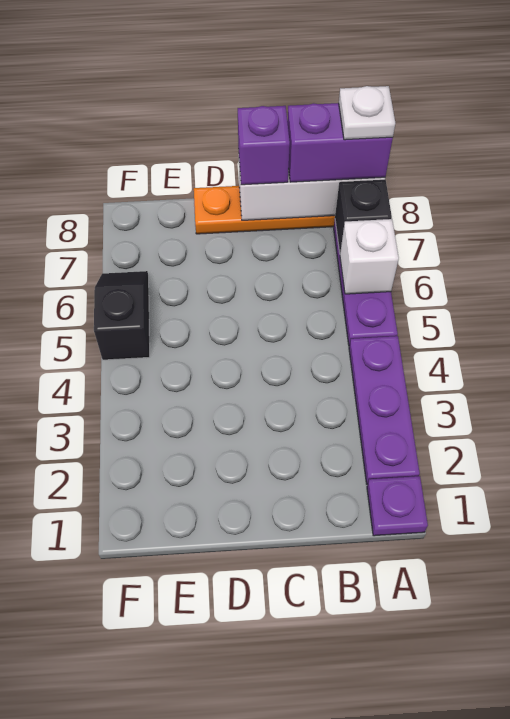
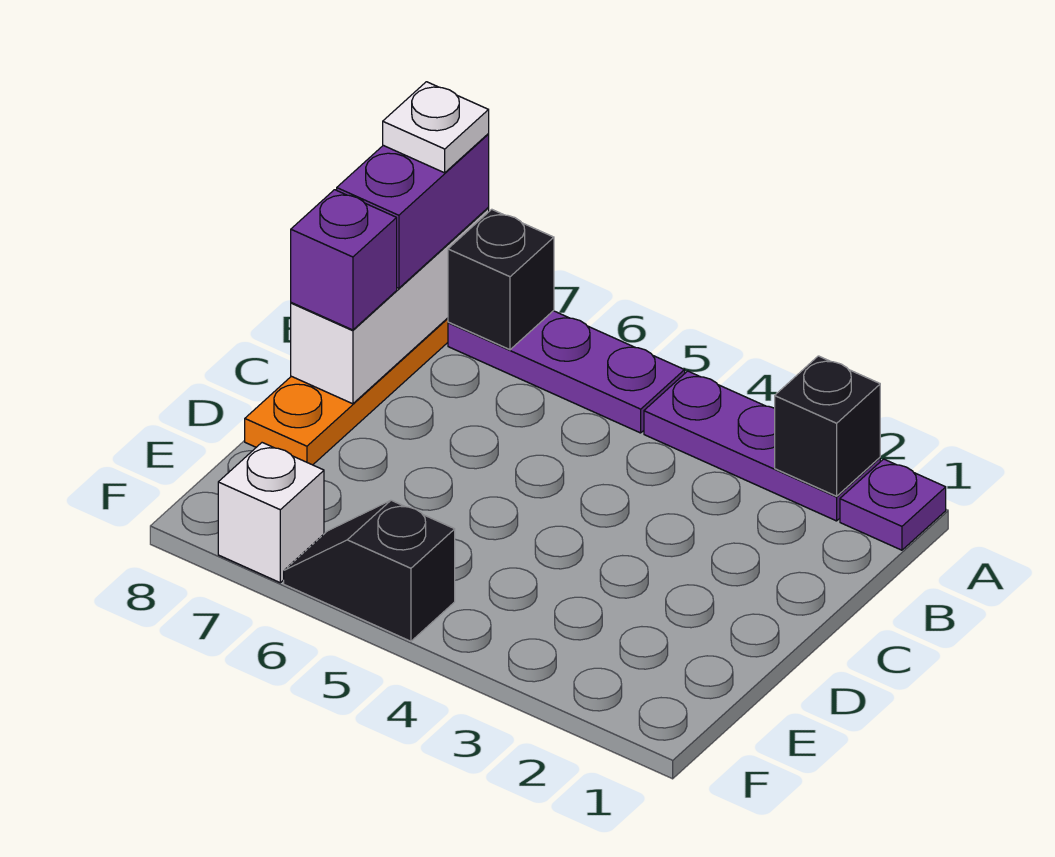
none -> black 1x1 brick [775,356,880,496]
white 1x1 brick [340,219,399,294] -> white 1x1 brick moved to [218,443,324,583]

